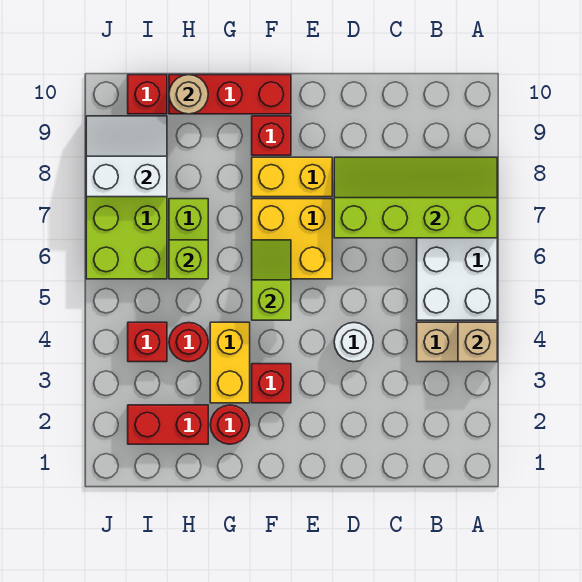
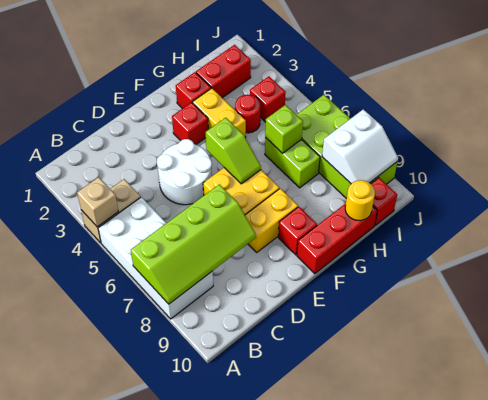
white 1x1 round brick [334,323,373,362] -> white 2x2 round brick [157,139,212,205]
red 1x1 round brick [210,405,250,444] -> red 1x1 brick [176,72,211,109]
tan 1x1 round brick [169,75,208,114] -> yellow 1x1 round brick [345,180,375,221]

